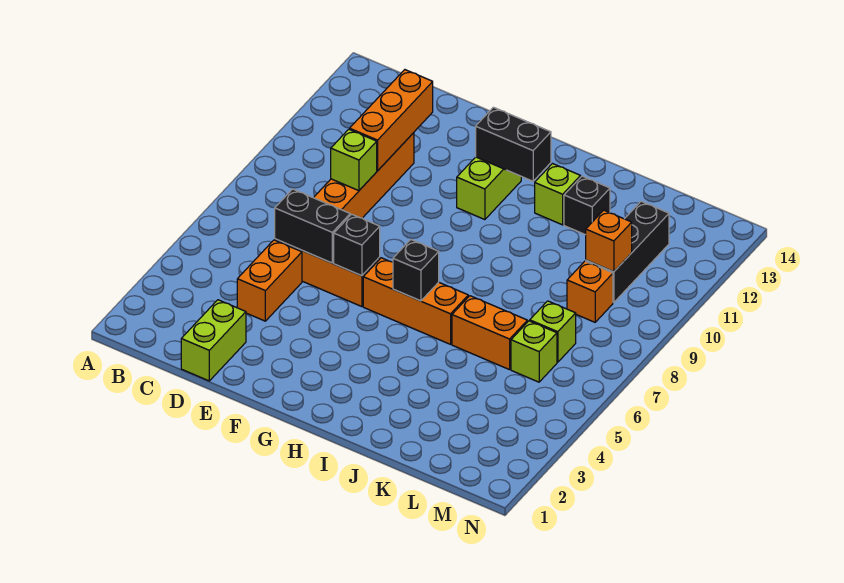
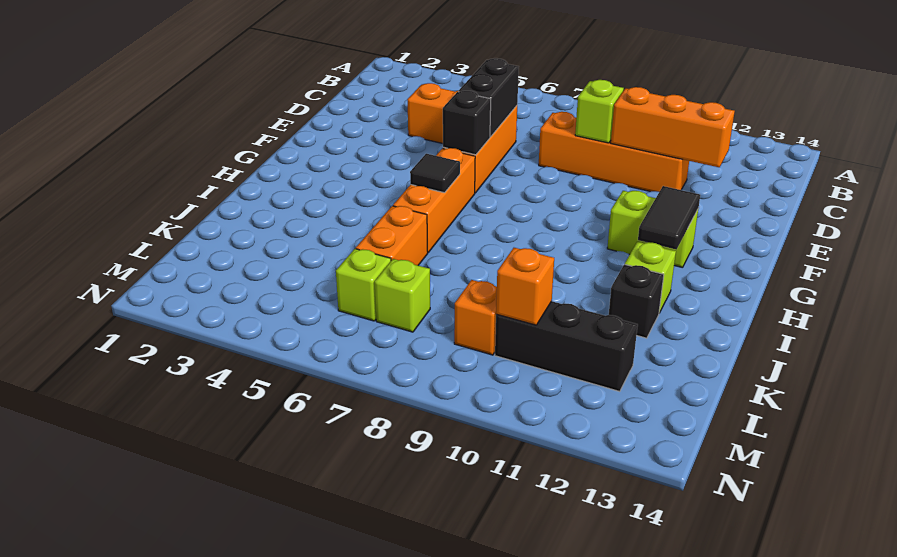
lime 1x2 brick [181,300,246,381] -> none
black 1x2 brick [476,107,551,181] -> black 1x2 tile [638,186,700,250]
black 1x1 brick [393,240,439,301] -> black 1x1 tile [410,154,460,193]

